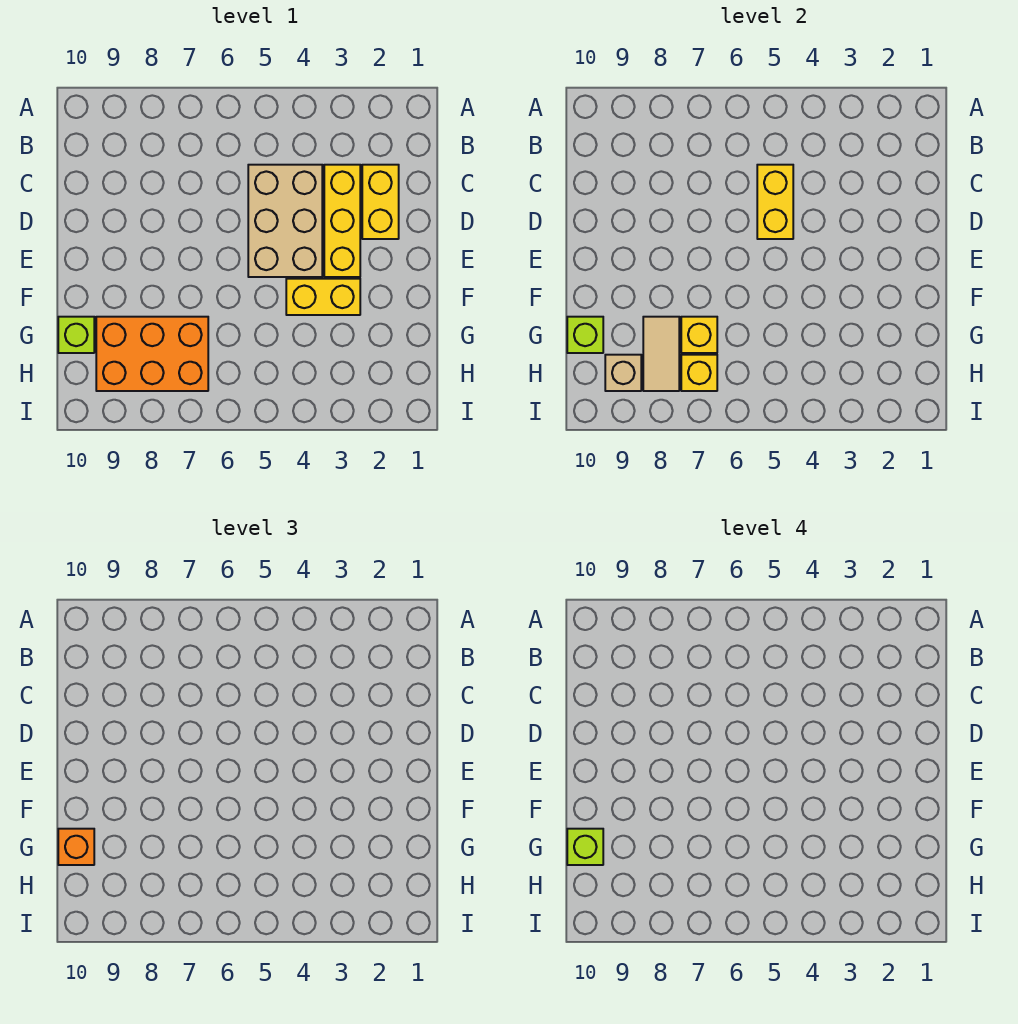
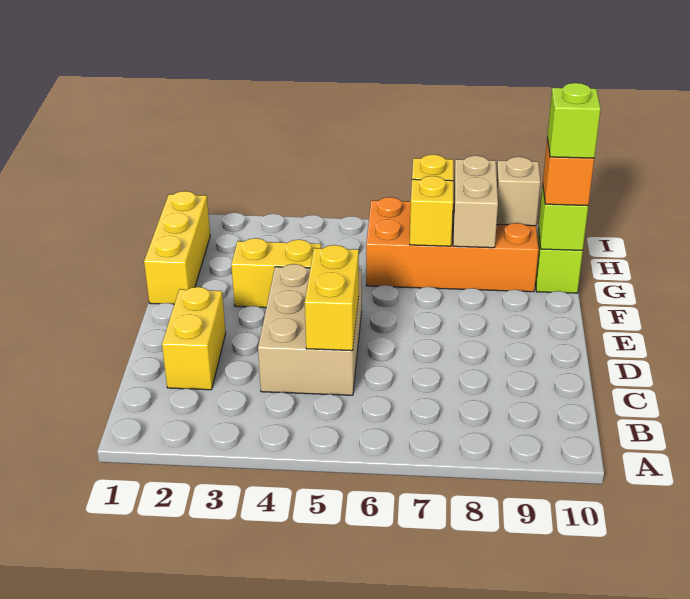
yellow 1x3 brick [324,165,360,277] -> yellow 1x3 brick moved to [144,191,210,304]
orange 2x3 brick [96,317,208,391] -> orange 2x4 brick [366,197,539,292]
tan 1x2 tile [643,317,679,391] -> tan 1x2 brick [453,156,498,248]

